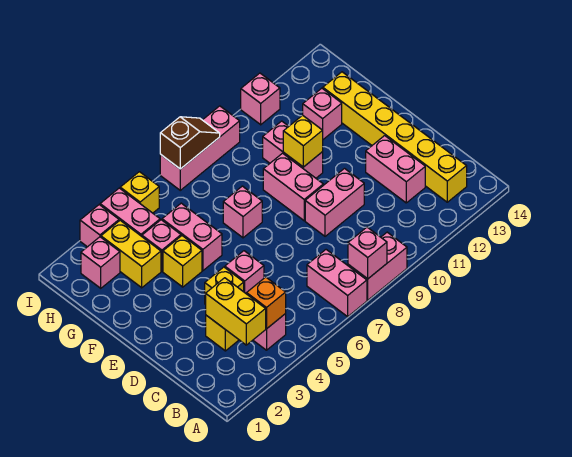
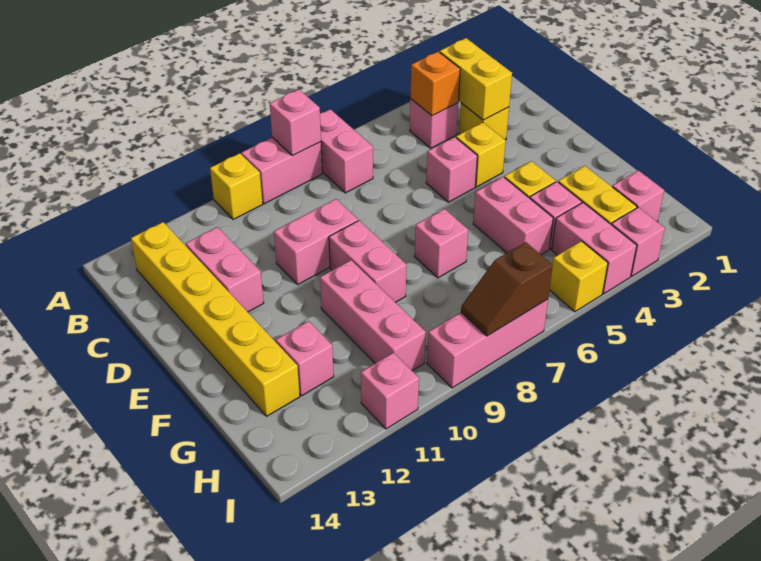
pink 1x2 brick [263,121,323,178] -> pink 1x3 brick [320,260,426,371]
yellow 1x1 brick [283,115,323,167] -> yellow 1x1 brick moved to [210,153,263,219]

